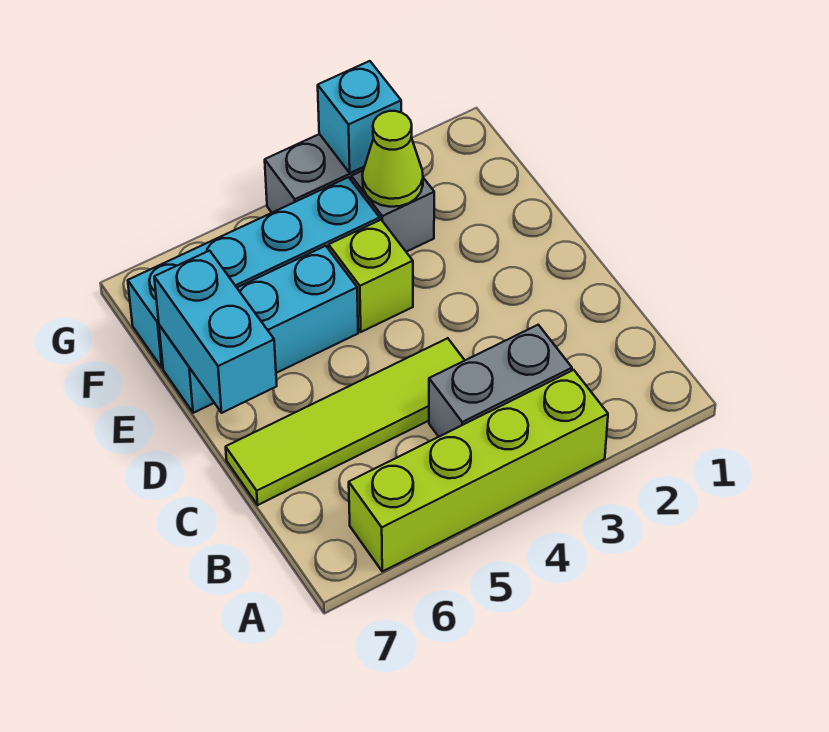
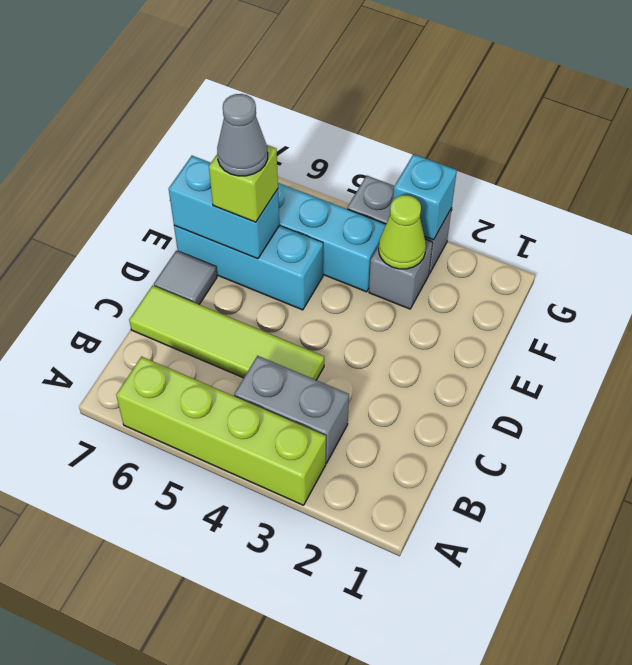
none -> grey 1x1 tile [154,251,217,304]
cyan 1x2 brick [154,251,277,413] -> cyan 1x2 brick turned to [169,156,279,259]
lime 1x1 brick [329,220,413,332] -> lime 1x1 brick moved to [209,145,278,222]
none -> grey 1x1 cone [217,94,268,176]

